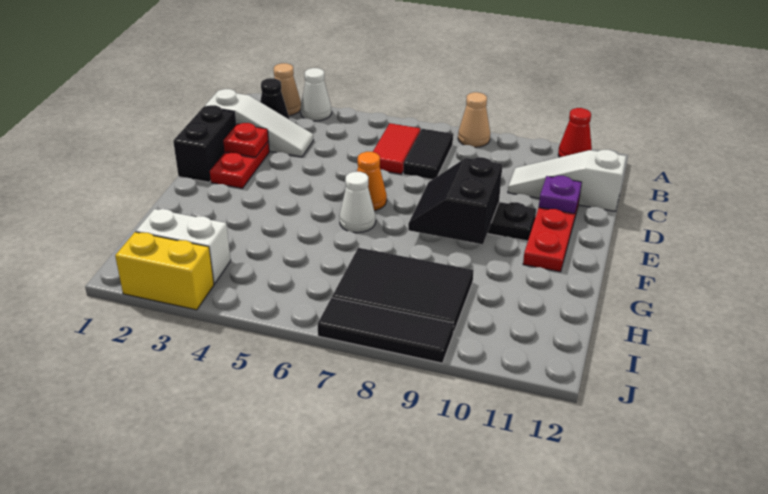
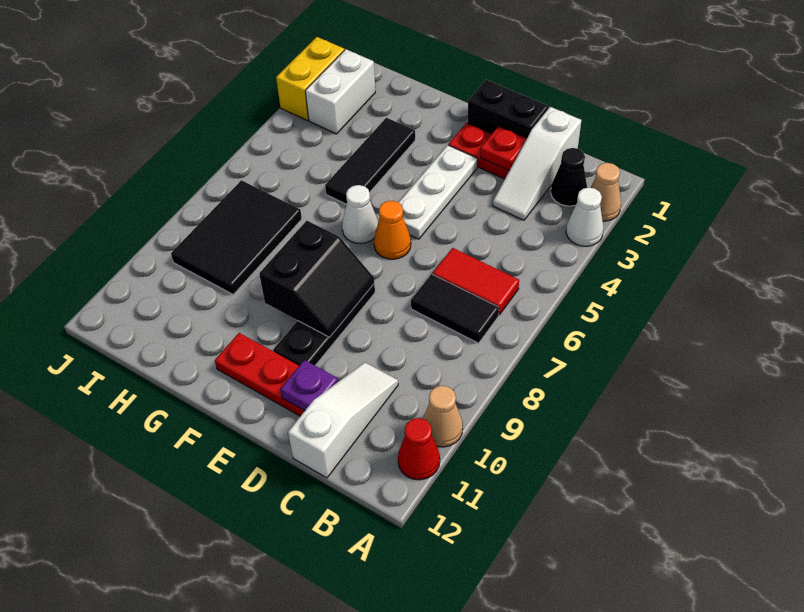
tan 1x1 cone [458,92,490,147] -> tan 1x1 cone moved to [423,386,463,447]
none -> white 1x3 plate [398,145,478,239]
black 2x2 slope [408,157,503,244] -> black 2x2 slope turned to [259,221,374,337]
black 1x3 tile [317,298,454,363] -> black 1x3 tile moved to [325,118,415,204]

